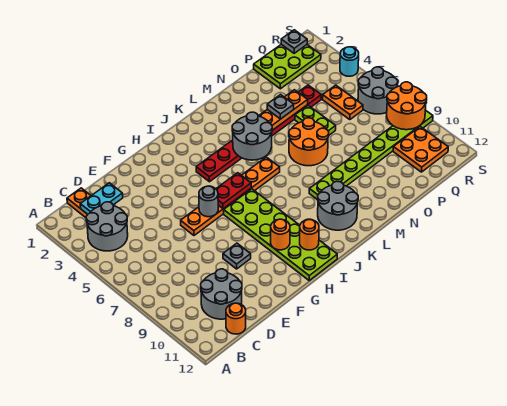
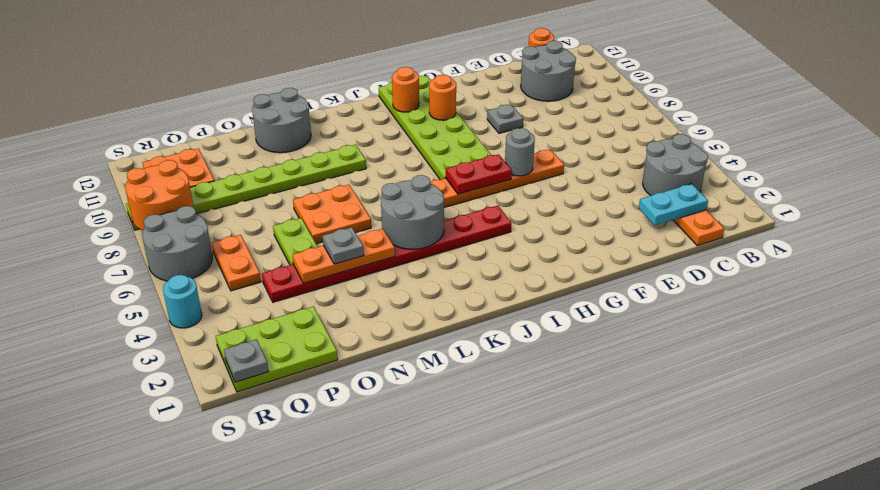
grey 2x2 round brick [318,181,358,230] -> grey 2x2 round brick moved to [252,88,311,153]
orange 2x2 round brick [289,118,329,166] -> orange 2x2 plate [293,185,371,244]

